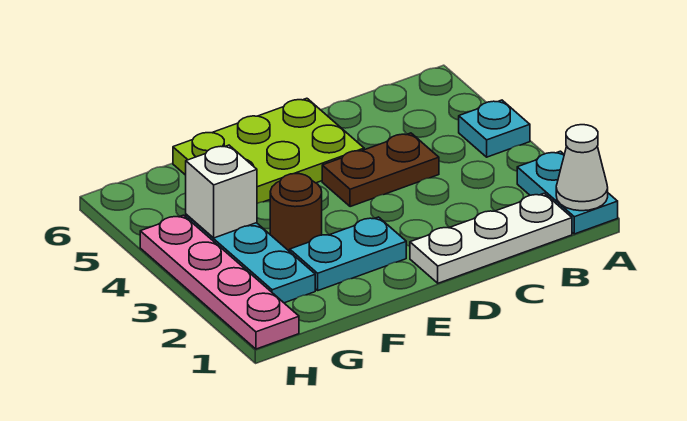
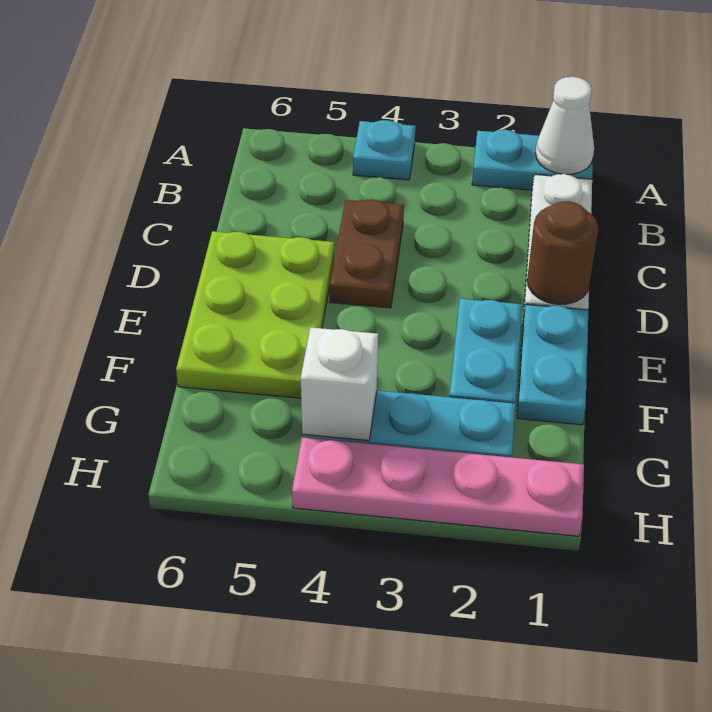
none -> cyan 1x2 plate [517,304,588,425]
brown 1x1 round brick [270,174,322,252] -> brown 1x1 round brick moved to [527,201,598,304]

